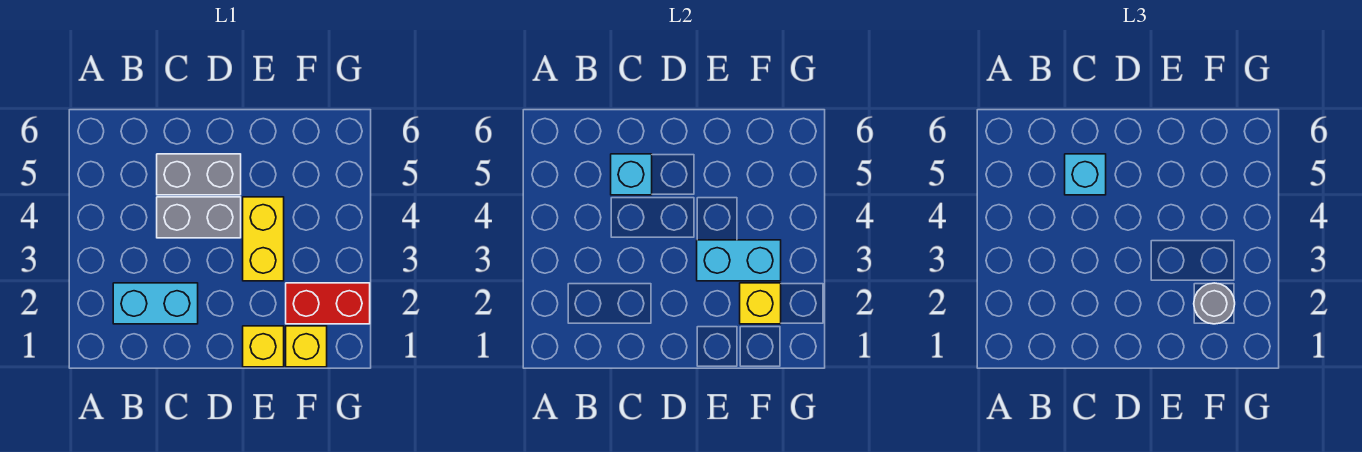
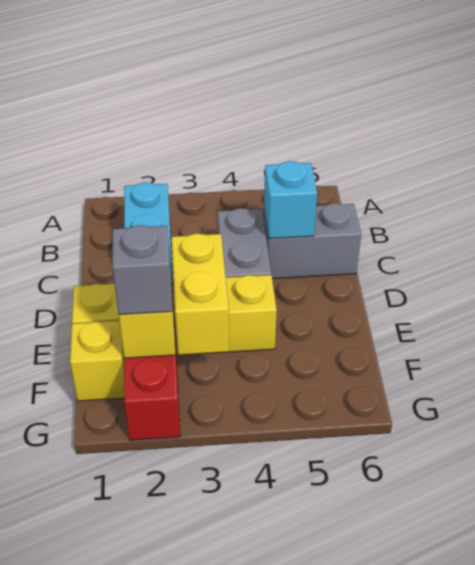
grey 1x2 brick [157,154,241,195] -> grey 1x2 brick turned to [264,203,361,279]
cyan 1x1 brick [1065,154,1106,195] -> none
cyan 1x2 brick [697,240,781,281] -> yellow 1x2 brick [172,233,229,355]
grey 1x1 round brick [1194,283,1235,324] -> grey 1x1 brick [112,225,172,315]

